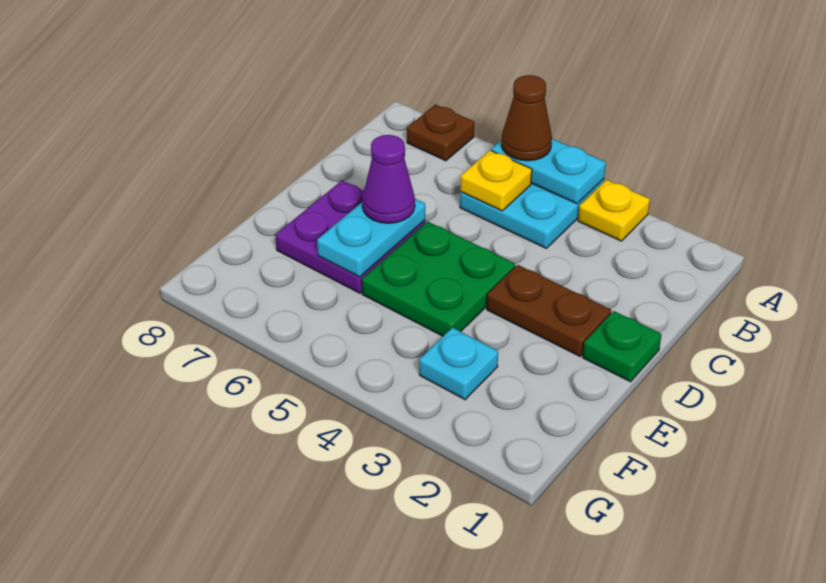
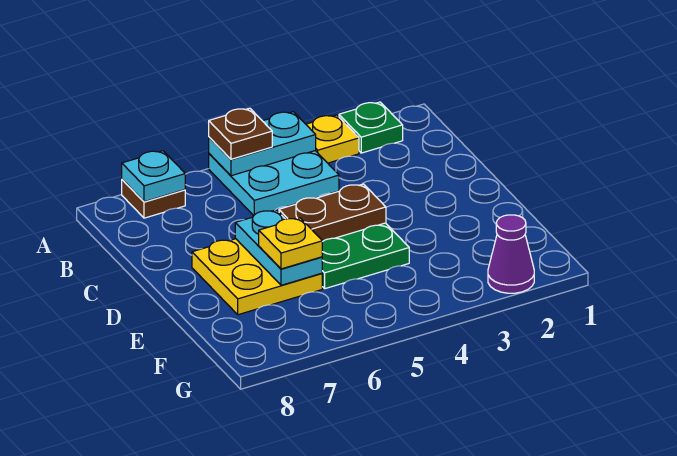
brown 1x1 cone [501,75,552,161] -> brown 1x1 plate [209,108,272,159]
yellow 1x1 plate [460,150,532,211] -> yellow 1x1 plate moved to [259,218,322,269]
green 1x1 plate [583,311,662,382] -> green 1x1 plate moved to [339,102,403,153]
brown 1x2 plate [487,265,611,356] -> brown 1x2 plate moved to [279,184,386,242]
purple 2x2 plate [275,180,425,293] -> yellow 2x2 plate [192,239,322,315]
purple 1x1 cone [362,135,415,223] -> purple 1x1 cone moved to [488,215,534,293]
cyan 1x1 plate [419,328,498,400] -> cyan 1x1 plate moved to [122,151,185,202]

